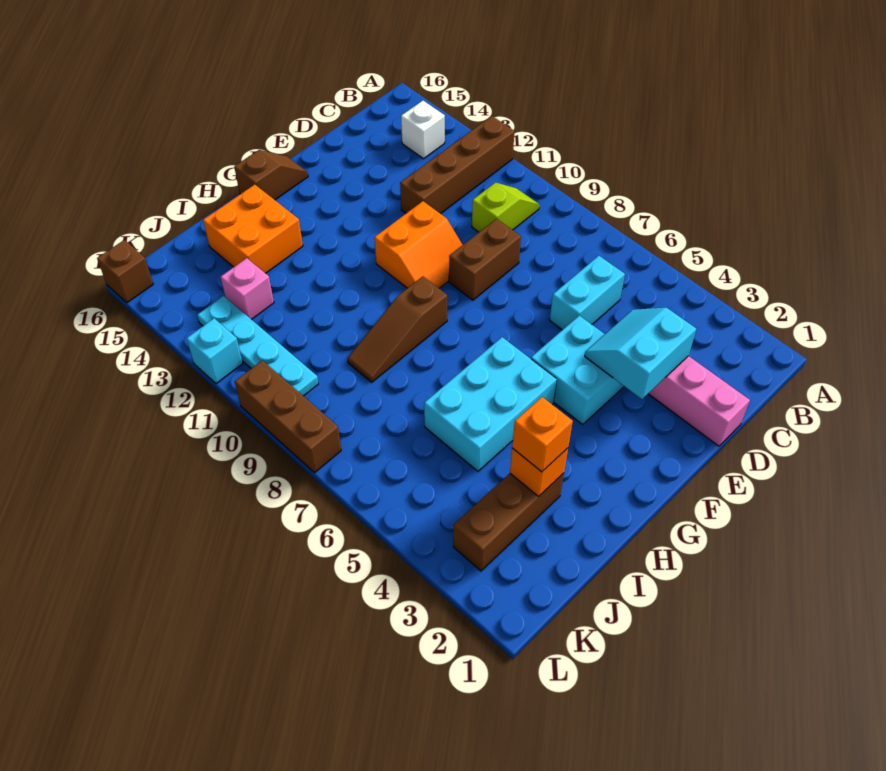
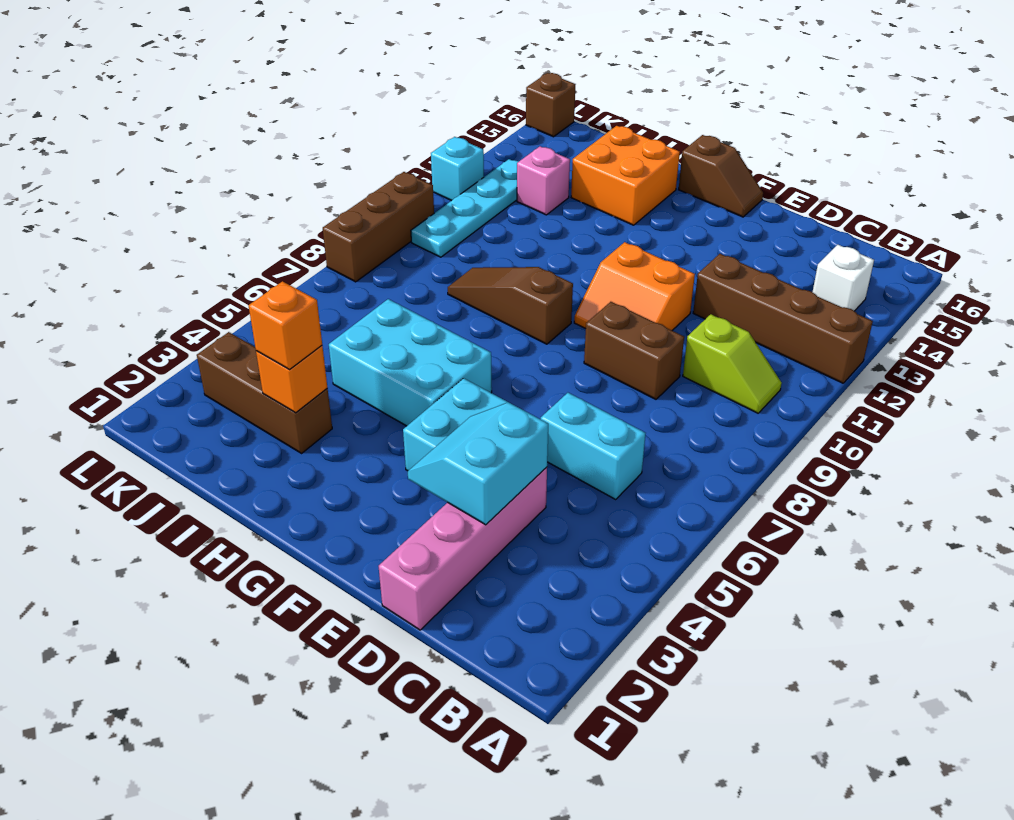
cyan 2x2 slope [585,308,696,399] -> cyan 2x2 slope turned to [408,402,548,525]

